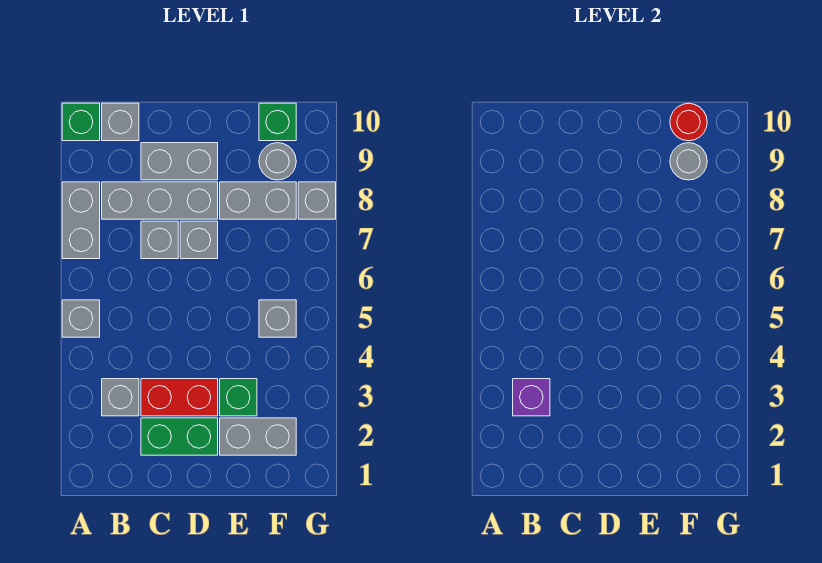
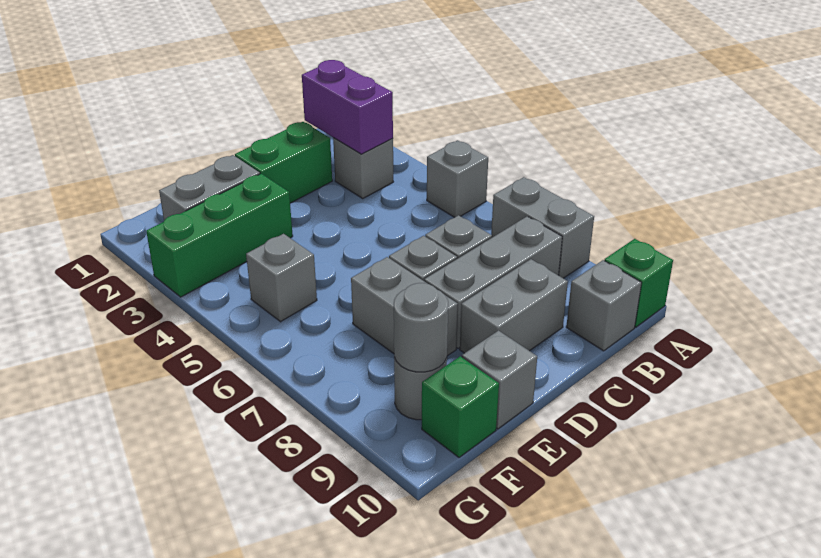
purple 1x1 brick [513,379,550,416] -> purple 1x2 brick [302,60,393,154]
red 1x2 brick [141,379,218,416] -> none
green 1x1 brick [220,379,257,416] -> green 1x3 brick [146,174,293,297]
grey 1x2 brick [220,182,296,219] -> grey 1x2 brick turned to [351,257,458,356]
red 1x1 round brick [670,103,707,141] -> none
grey 1x1 brick [298,182,336,219] -> grey 1x1 brick moved to [462,330,537,429]

